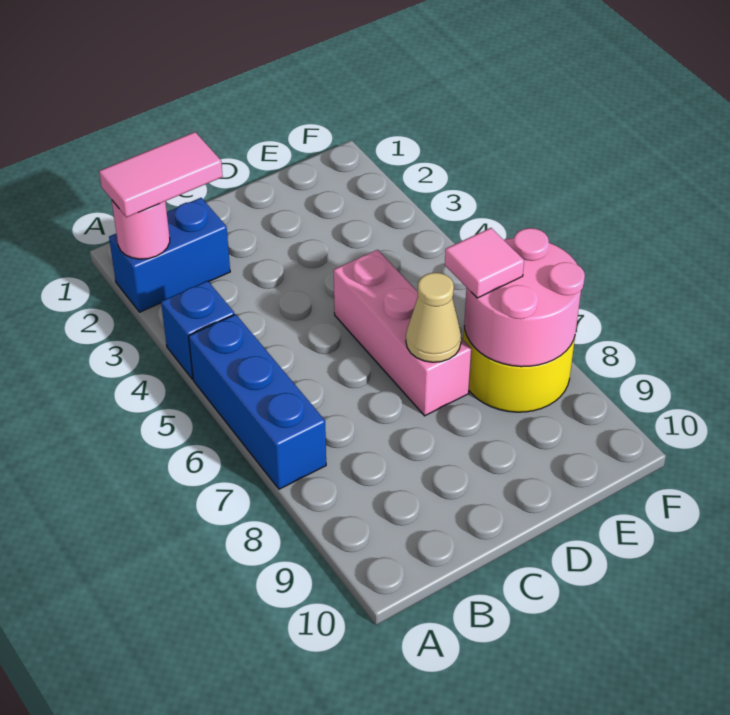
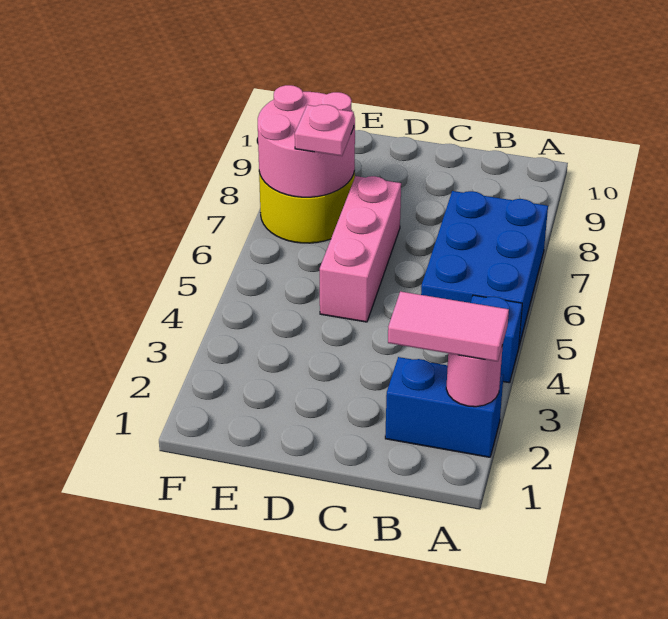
blue 1x3 brick [189,314,326,489] -> blue 2x3 brick [421,191,548,345]
tan 1x1 cone [406,273,461,362] -> none
pink 1x1 tile [445,228,524,298] -> pink 1x1 plate [295,105,354,156]

